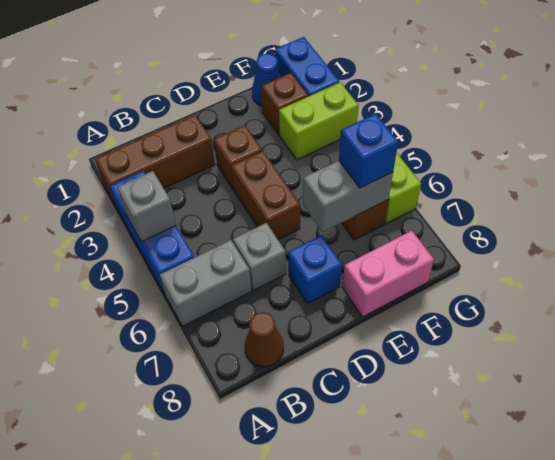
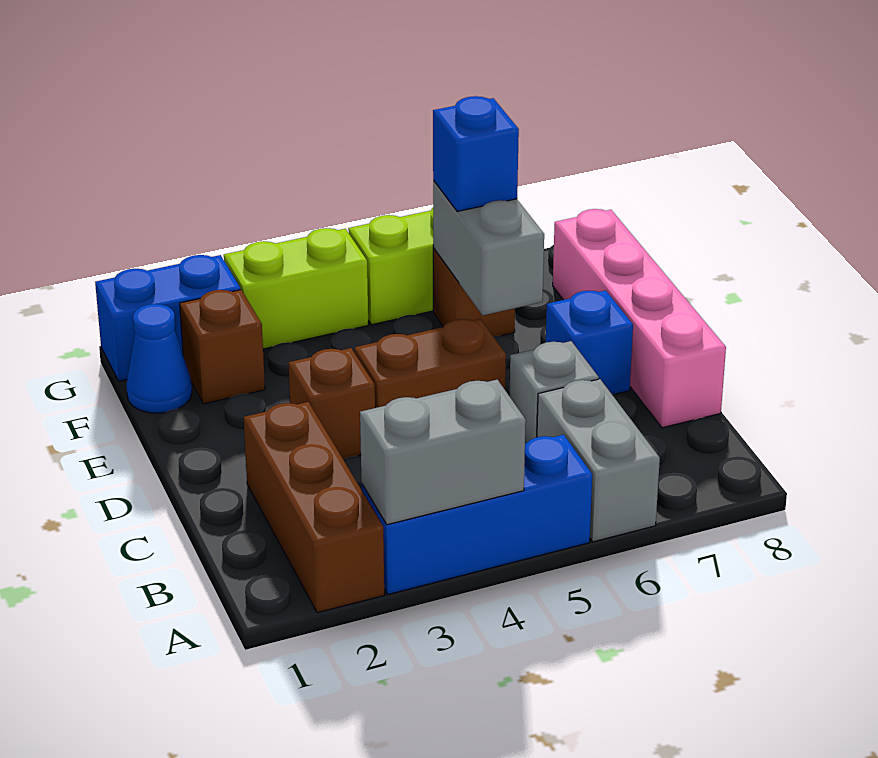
grey 1x1 brick [117,171,176,242] -> grey 1x2 brick [360,380,526,525]
brown 1x1 cone [245,312,284,367] -> none
pink 1x2 brick [342,231,434,317] -> pink 1x4 brick [553,209,726,428]
lime 1x2 brick [279,82,359,160] -> lime 1x2 brick turned to [224,228,368,349]

